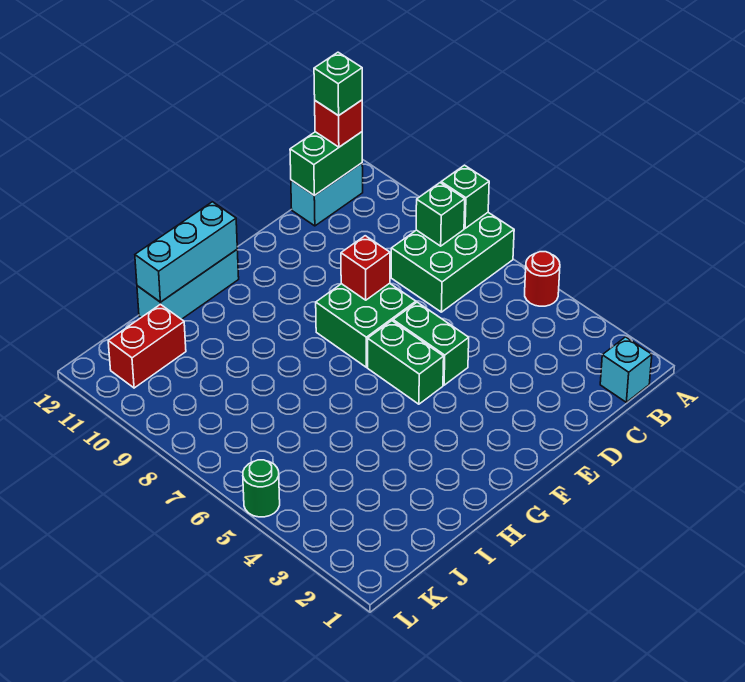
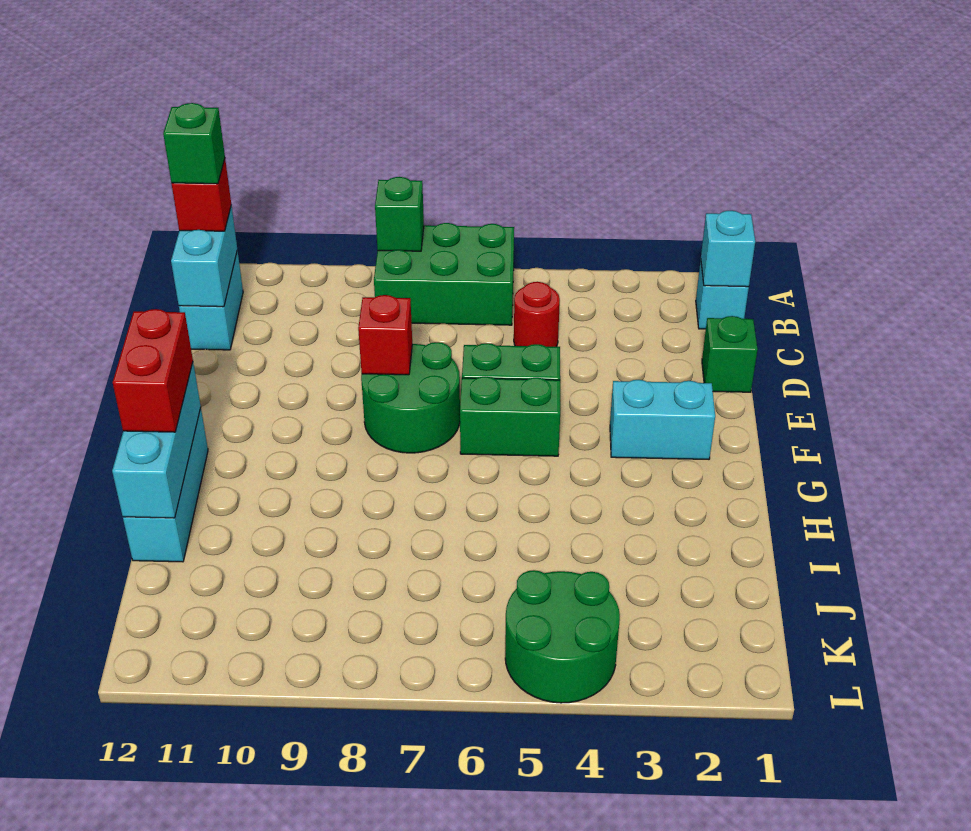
red 1x1 round brick [525,252,560,306] -> red 1x1 round brick moved to [514,282,560,347]
green 2x3 brick [391,213,514,312] -> green 2x3 brick turned to [374,223,514,325]
none -> cyan 1x1 brick [701,211,755,287]
green 1x1 brick [416,183,465,246] -> green 1x1 brick moved to [702,316,758,392]
green 1x2 brick [290,132,362,196] -> cyan 1x2 brick [171,205,237,307]
green 2x2 brick [316,283,416,367] -> green 2x2 round brick [361,342,460,453]
none -> cyan 1x2 brick [610,380,715,459]
red 1x2 brick [108,304,186,388] -> red 1x2 brick moved to [113,309,193,432]
green 1x1 round brick [243,460,280,517] -> green 2x2 round brick [505,570,620,703]

